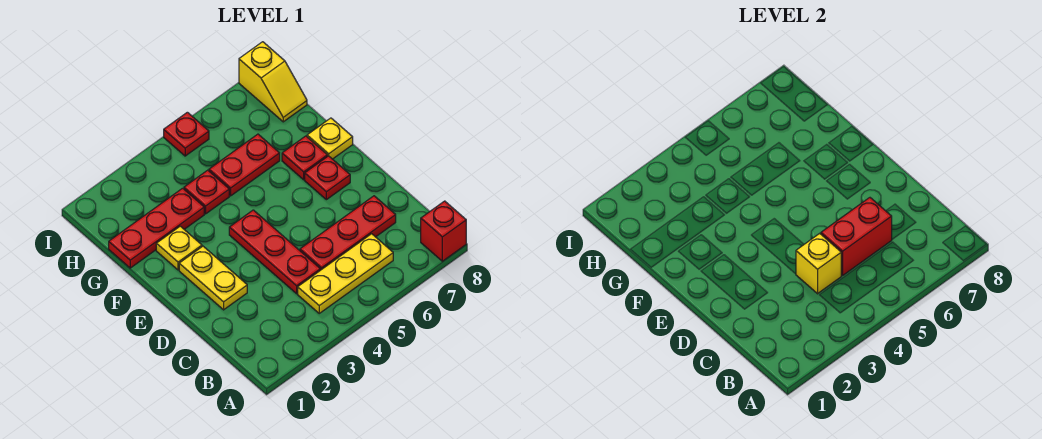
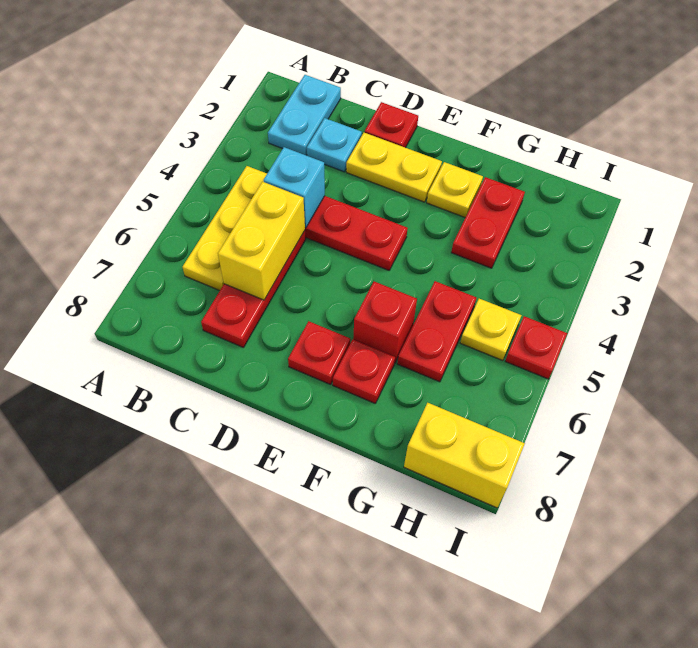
red 1x1 brick [421,201,466,261] -> red 1x1 brick moved to [353,282,417,362]
none -> cyan 1x2 plate [268,75,341,155]
none -> cyan 1x1 plate [307,118,362,172]
yellow 1x1 brick [796,233,841,294] -> cyan 1x1 brick [264,147,325,228]
red 1x2 brick [821,198,892,275] -> yellow 1x2 brick [218,182,305,300]
yellow 1x1 plate [307,118,353,159] -> yellow 1x1 plate moved to [460,299,522,361]
red 1x3 plate [109,188,204,268] -> red 1x2 plate [451,177,525,268]
red 1x1 plate [184,170,229,214] -> red 1x1 plate moved to [365,102,418,148]
yellow 1x2 slope [239,42,307,122] -> yellow 1x2 brick [404,403,525,508]

